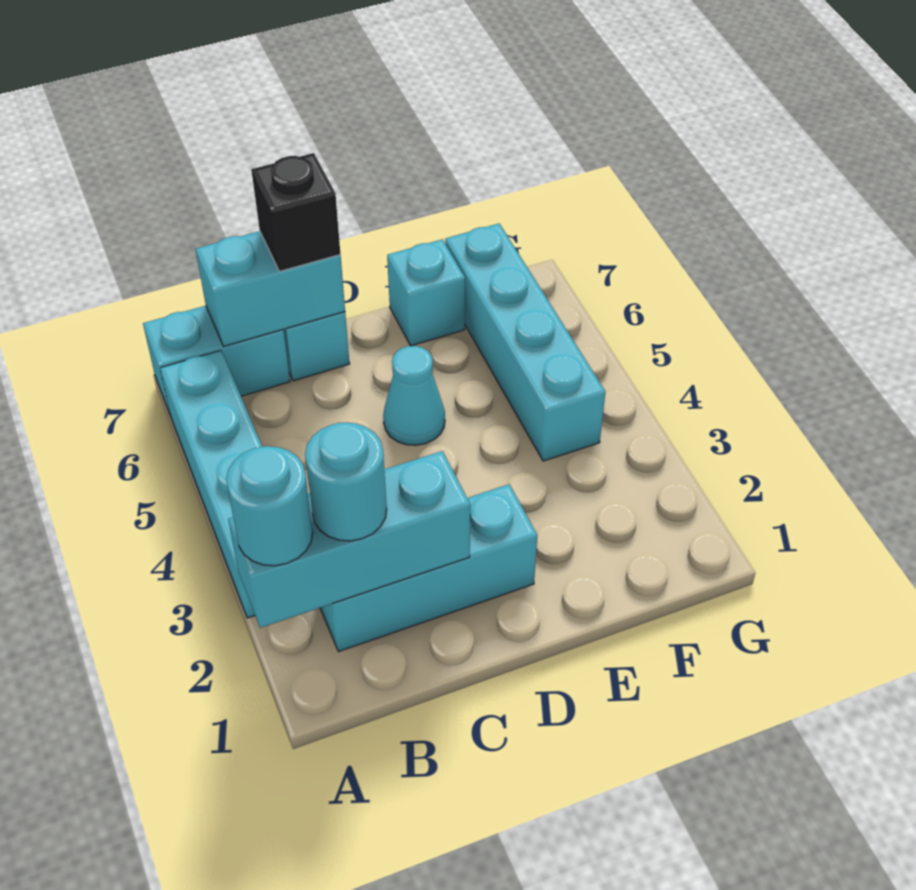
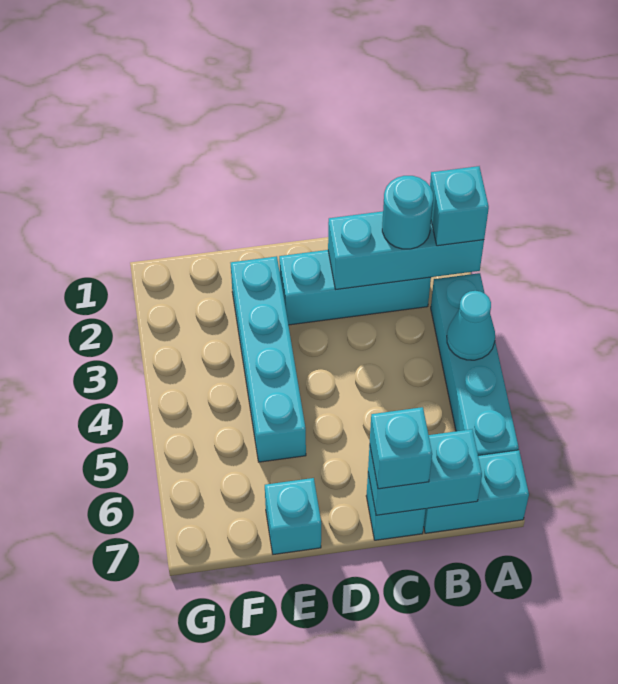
cyan 1x1 round brick [226,446,313,566] -> cyan 1x1 brick [430,166,489,246]
black 1x1 brick [251,153,341,271] -> cyan 1x1 brick [370,407,432,489]
cyan 1x1 cone [383,346,445,445] -> cyan 1x1 cone moved to [447,291,495,360]
cyan 1x4 brick [445,224,605,461] -> cyan 1x4 brick moved to [231,256,306,462]

